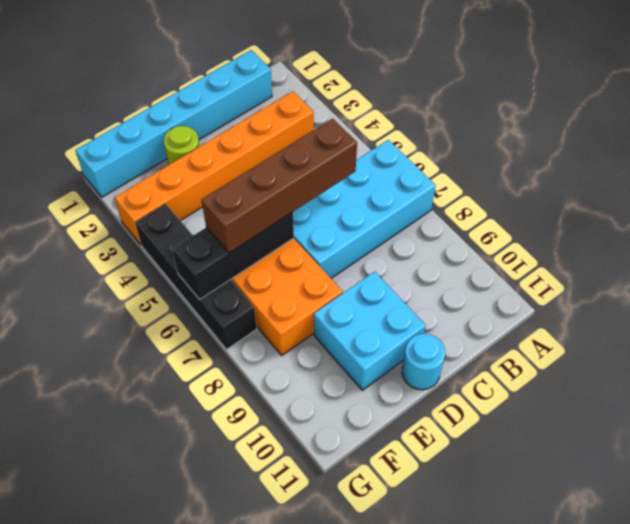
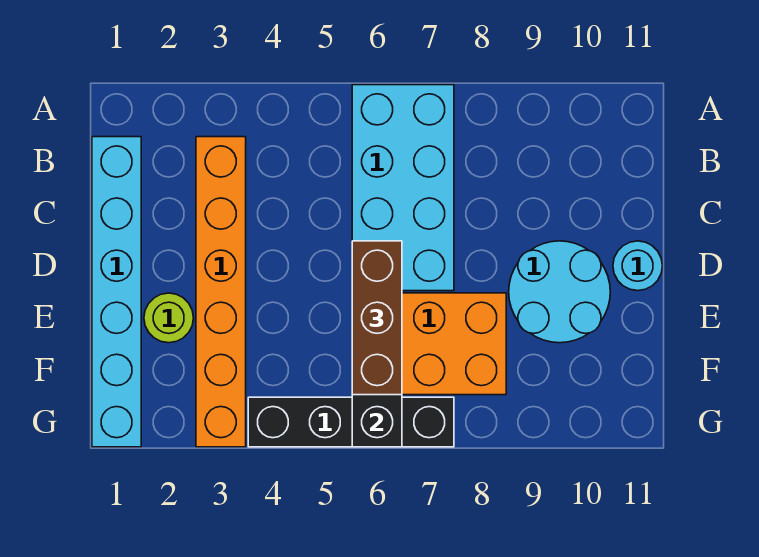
brown 1x4 brick [201,119,357,253] -> brown 1x3 brick [352,241,402,395]
cyan 2x2 brick [314,272,426,390] -> cyan 2x2 round brick [509,241,610,343]

